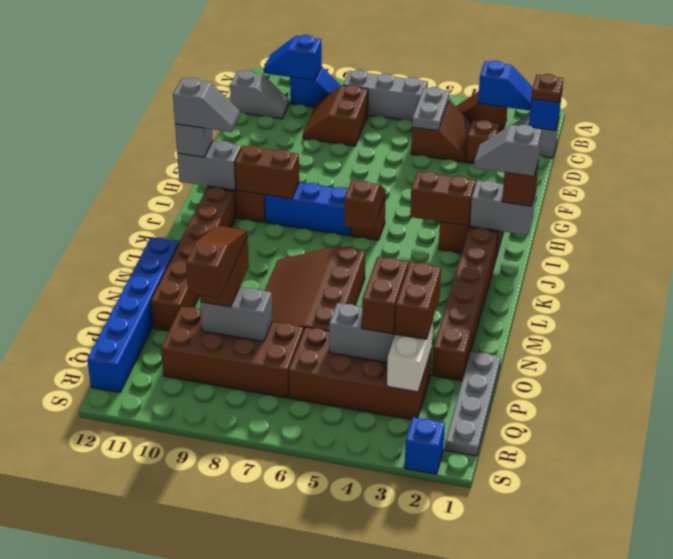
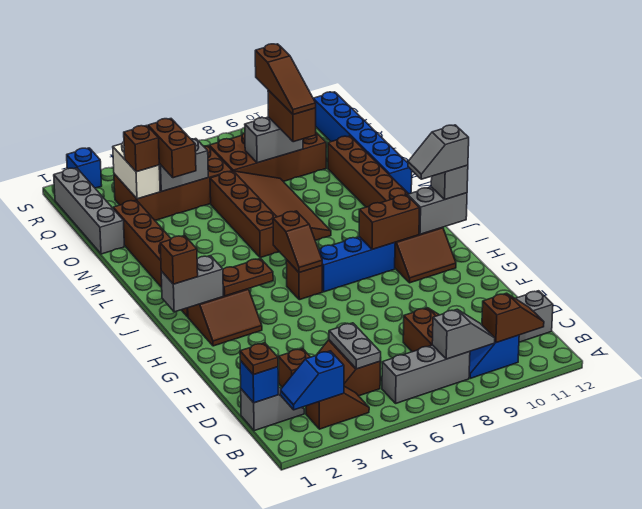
blue 1x2 slope [264,35,322,80] -> brown 1x2 slope [482,293,544,343]
grey 1x2 slope [474,125,542,177] -> grey 1x2 slope moved to [432,309,495,359]
brown 1x2 brick [410,172,475,226] -> brown 1x2 plate [223,259,273,296]
grey 1x4 plate [445,351,501,456] -> grey 1x4 brick [54,168,124,254]
brown 1x2 brick [395,262,441,339] -> brown 1x1 brick [124,126,159,172]

